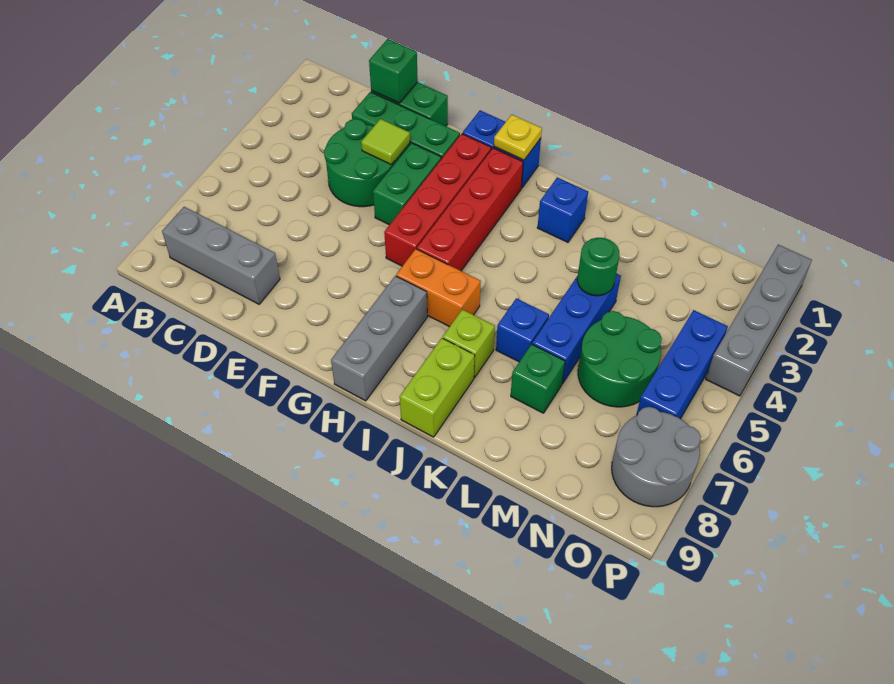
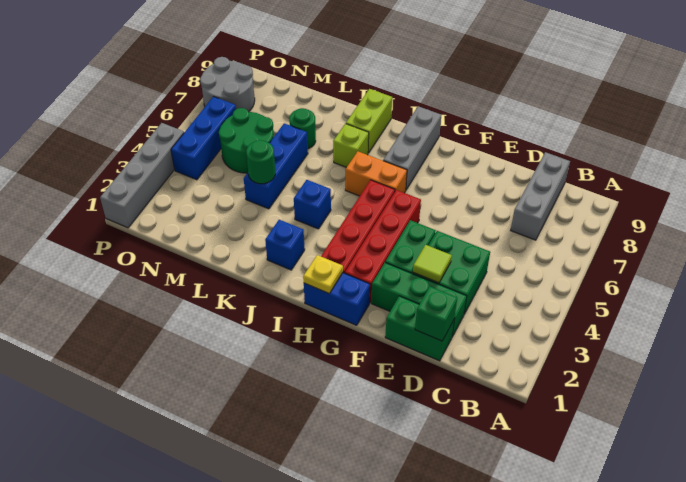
grey 1x3 brick [162,207,280,304] -> grey 1x3 brick turned to [511,152,570,240]
green 2x2 round brick [324,119,397,207] -> green 2x2 brick [413,231,490,314]
blue 1x1 brick [496,298,549,362] -> blue 1x1 brick moved to [294,180,331,229]
green 1x1 brick [511,344,565,413] -> green 1x1 round brick [289,108,316,149]

